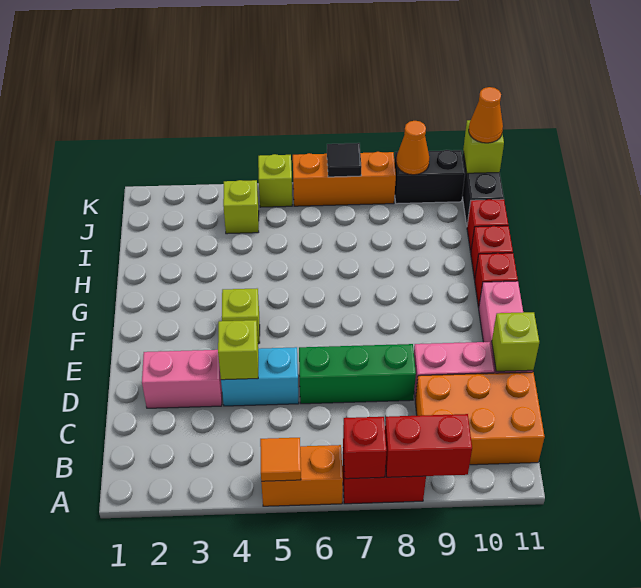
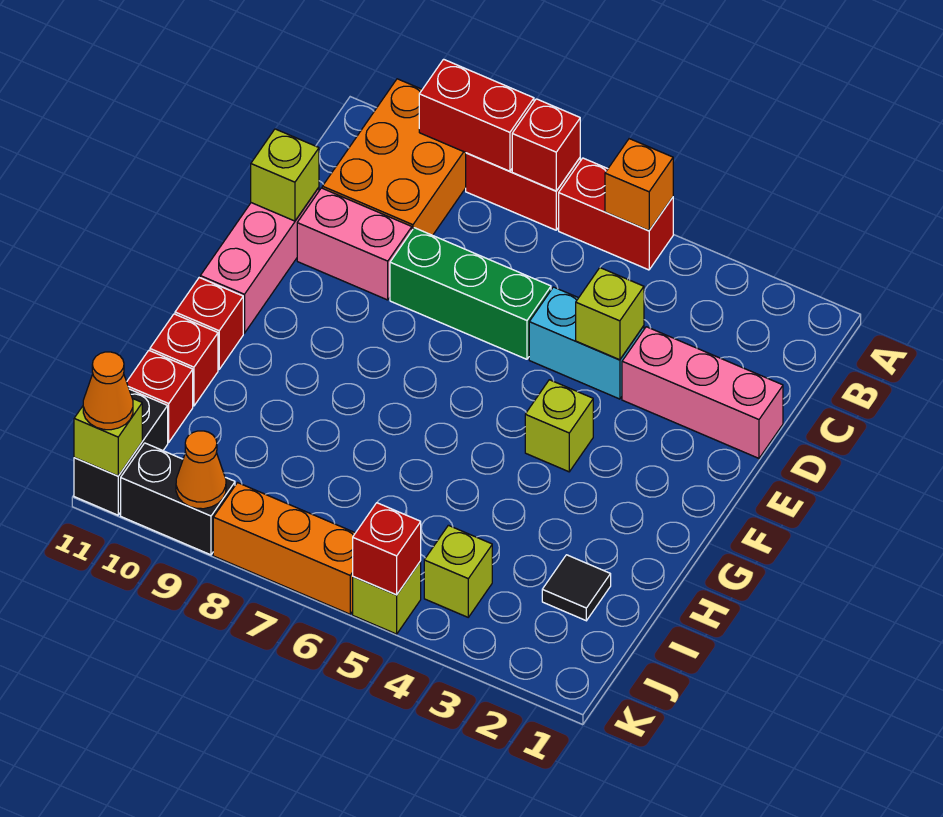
orange 1x2 brick [261,445,343,506] -> red 1x2 brick [559,158,673,270]
orange 1x1 tile [260,438,301,481] -> orange 1x1 brick [605,139,673,231]
orange 2x3 brick [415,372,545,465] -> orange 2x3 brick turned to [322,79,466,235]
pink 1x2 brick [142,350,222,408] -> pink 1x3 brick [622,327,783,458]
none -> red 1x1 brick [353,503,421,595]
black 1x1 tile [327,143,361,177] -> black 1x1 tile moved to [542,555,611,621]

